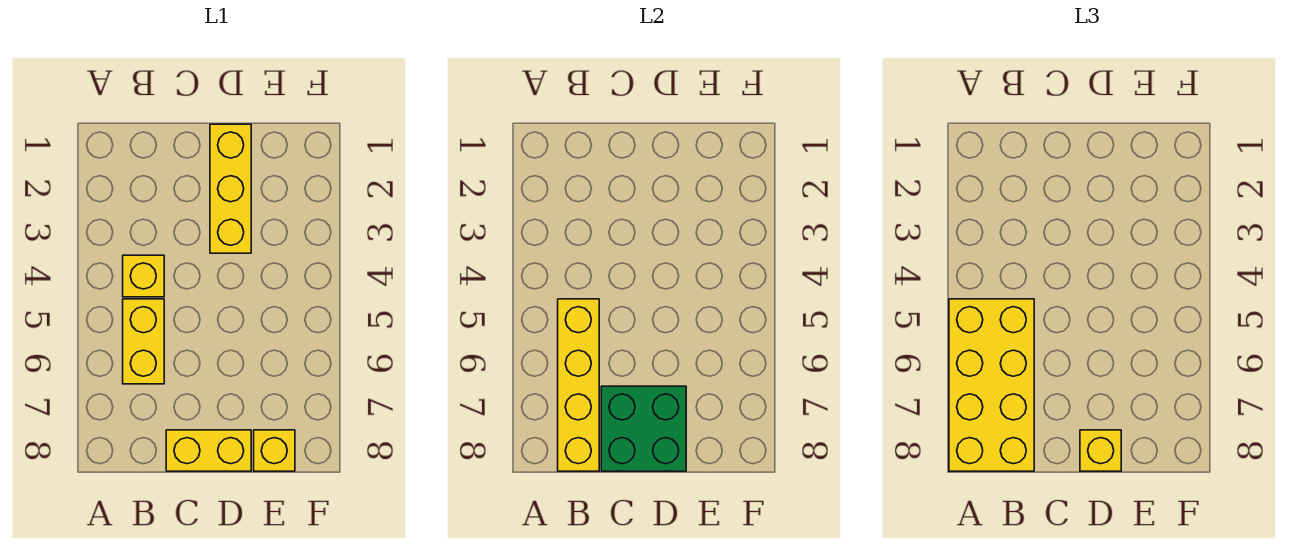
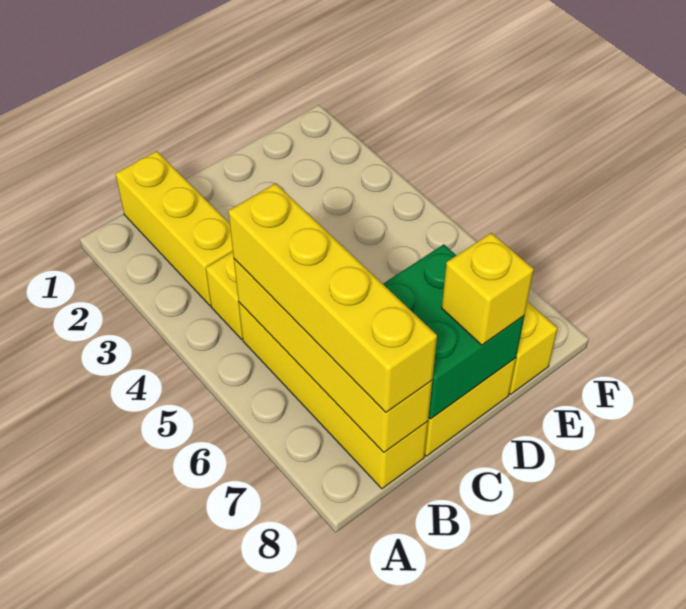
yellow 2x4 brick [949,299,1034,471] -> yellow 1x4 brick [228,183,437,412]
yellow 1x2 brick [123,299,164,384] -> yellow 1x4 brick [239,302,428,489]
yellow 1x3 brick [210,124,251,253] -> yellow 1x3 brick moved to [115,151,233,306]

